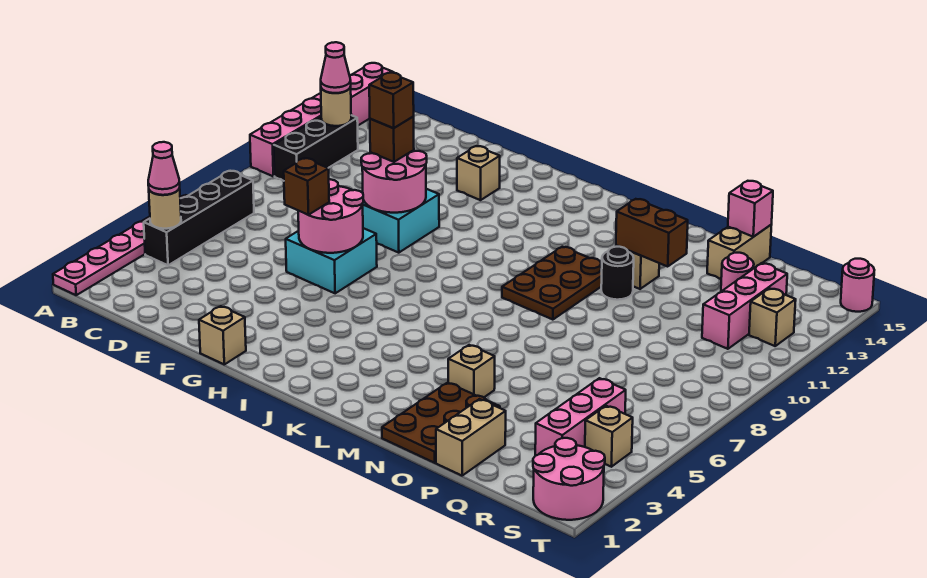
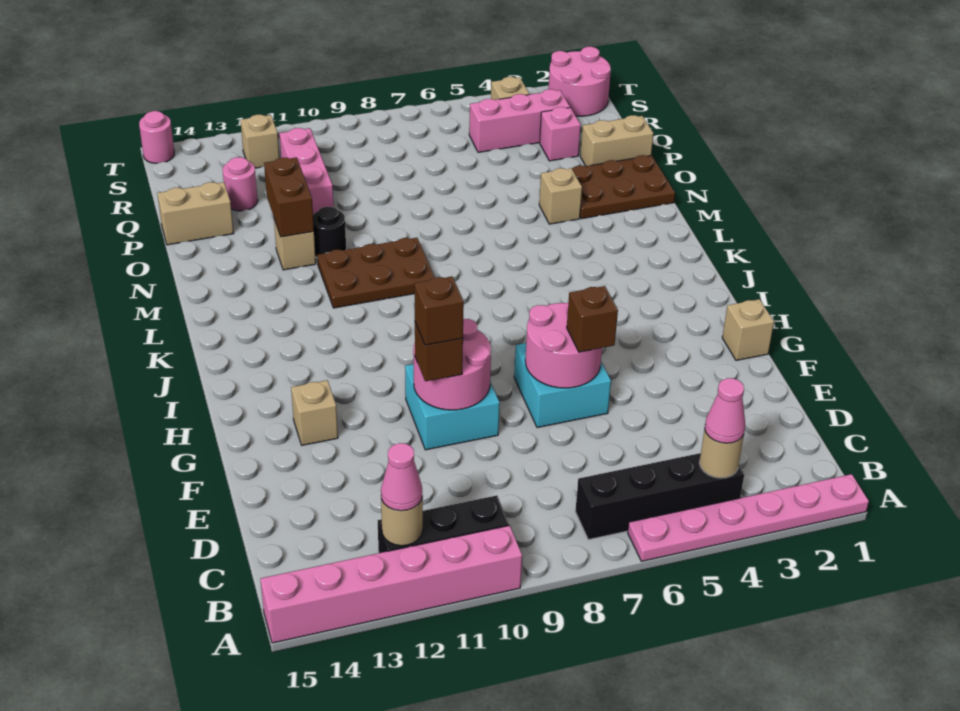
pink 1x1 brick [728,181,773,237] -> pink 1x1 brick moved to [540,107,581,161]
pink 1x3 brick [702,263,787,349] -> pink 1x3 brick turned to [279,128,333,214]

